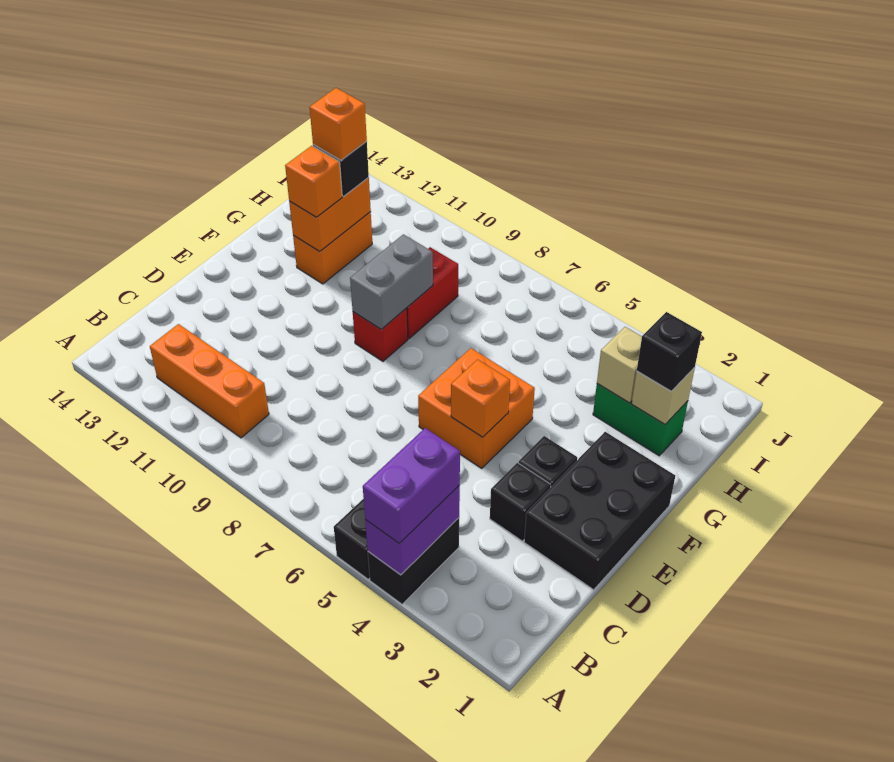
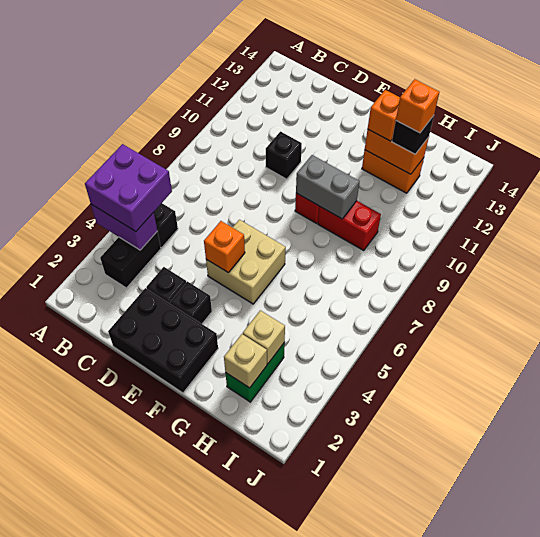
black 1x2 brick [368,518,459,604] -> black 1x2 brick turned to [100,231,161,288]
purple 1x2 brick [363,428,460,544] -> purple 2x2 brick [85,144,172,232]
orange 1x3 brick [150,324,269,438] -> none
orange 2x2 brick [418,348,535,468] -> tan 2x2 brick [206,220,286,304]
black 1x1 brick [637,312,702,391] -> black 1x1 brick moved to [266,132,302,179]

